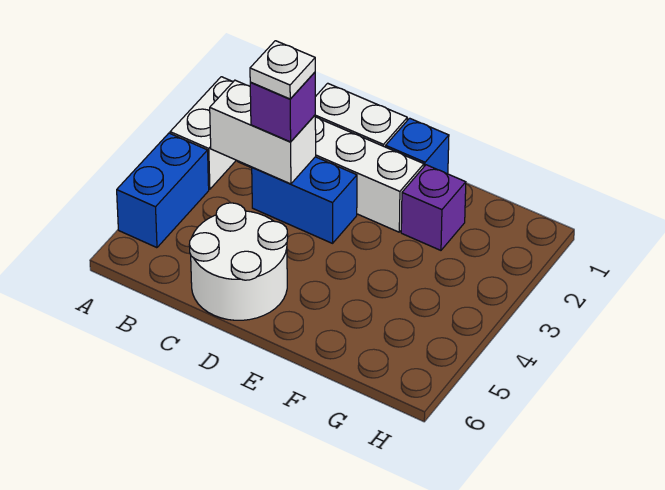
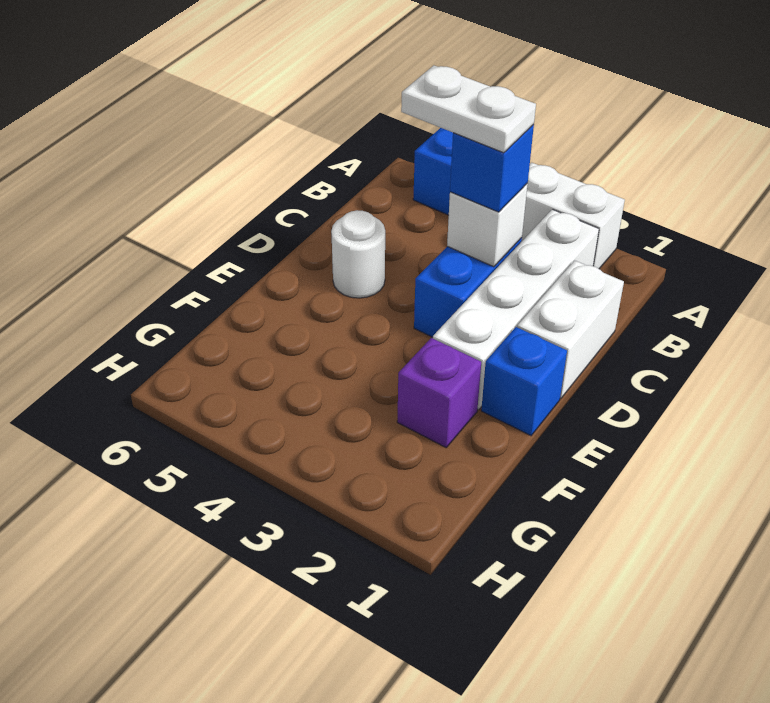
white 1x2 brick [210,80,316,184] -> white 1x1 brick [447,184,528,267]
purple 1x1 brick [250,72,315,142] -> blue 1x1 brick [450,124,534,212]
white 1x1 plate [250,41,315,99] -> white 1x2 plate [401,65,536,153]
white 2x2 round brick [189,203,288,320] -> white 1x1 round brick [331,210,385,298]

